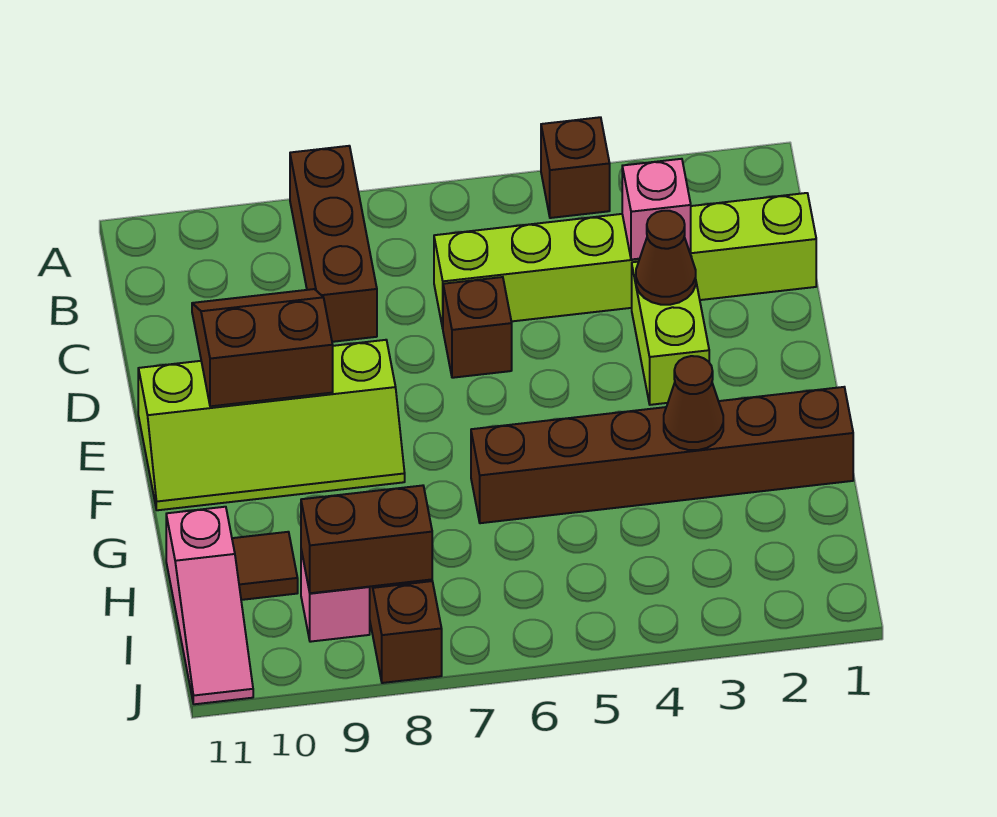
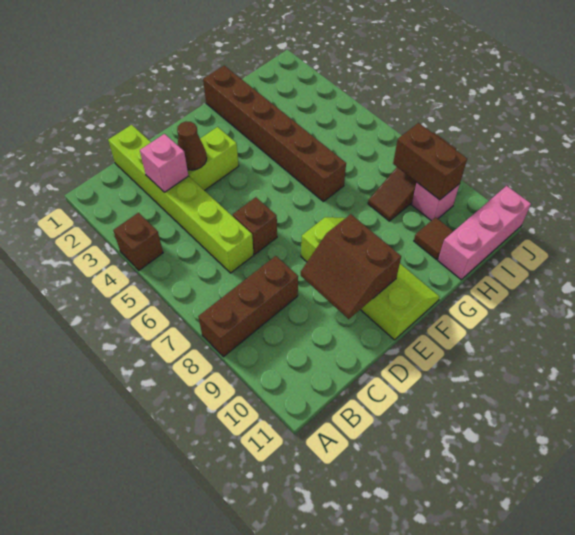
brown 1x1 cone [664,356,723,450] -> none
pink 1x3 slope [166,507,253,704] -> pink 1x3 brick [438,186,531,280]

